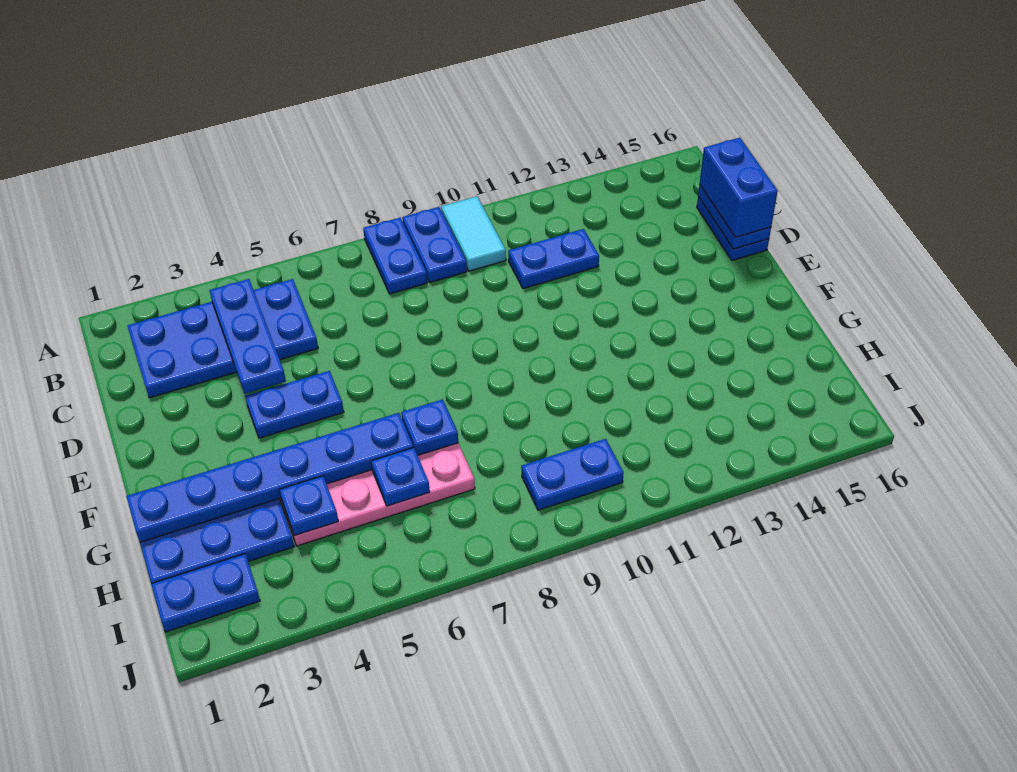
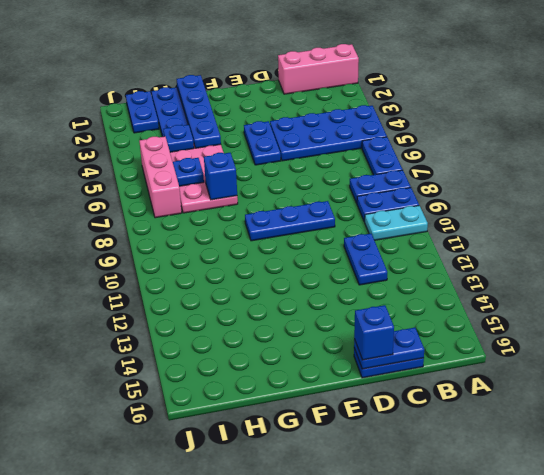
none -> pink 1x3 brick [278,44,359,94]
cyan 1x2 tile [441,196,506,271] -> cyan 1x2 plate [365,206,428,240]
blue 2x4 plate [128,279,318,398] -> blue 2x4 plate turned to [270,105,387,161]
blue 1x3 plate [209,279,286,393] -> blue 1x3 plate moved to [245,201,335,241]
blue 1x2 brick [700,138,778,237] -> blue 1x1 brick [354,305,394,360]
blue 1x6 plate [126,413,414,542] -> blue 1x4 plate [177,75,221,148]
blue 1x1 plate [401,399,458,455] -> blue 1x1 brick [204,153,237,200]
none -> pink 1x3 brick [139,136,182,218]
blue 1x2 plate [521,439,624,510] -> blue 1x2 plate moved to [362,137,403,175]

